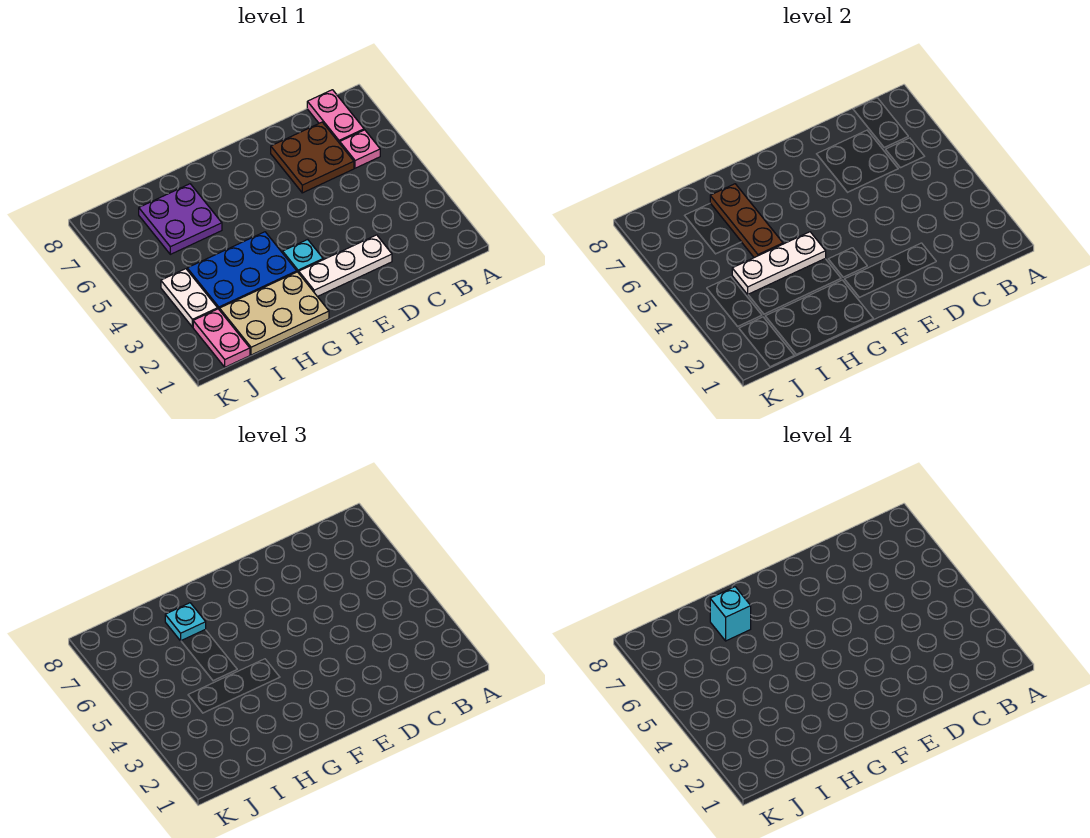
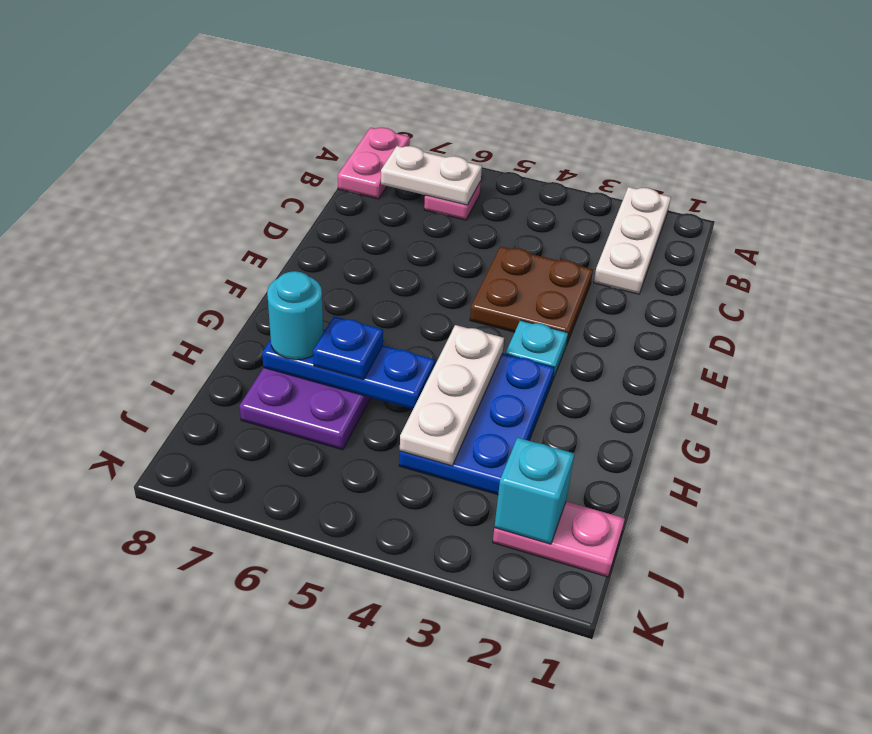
pink 1x2 plate [307,90,364,143] -> pink 1x2 plate turned to [338,128,410,199]
brown 2x2 plate [271,122,354,193] -> brown 2x2 plate moved to [470,247,593,345]
white 1x3 plate [299,235,392,297] -> white 1x3 plate moved to [594,187,671,294]
tan 2x3 plate [220,272,329,355] -> none
brown 1x3 plate [710,184,783,258] -> blue 1x3 plate [262,329,435,409]
none -> blue 1x1 plate [313,316,383,380]
cyan 1x1 plate [165,603,206,641] -> cyan 1x1 round brick [267,271,323,360]
cyan 1x1 brick [710,587,751,641] -> cyan 1x1 brick moved to [494,438,574,544]
white 1x2 plate [161,269,218,327] -> white 1x2 plate moved to [381,146,482,205]

